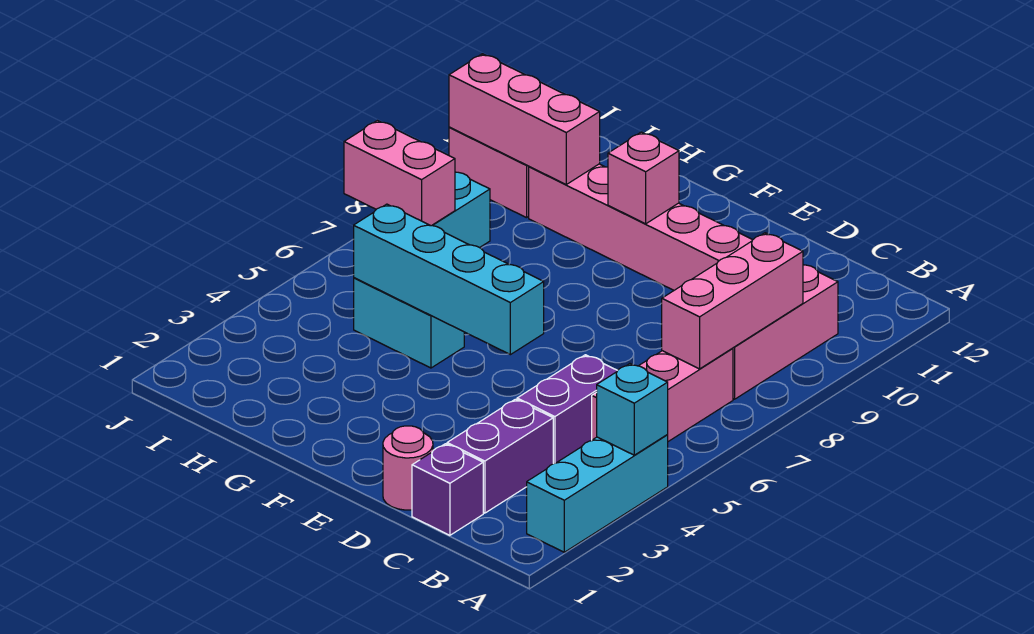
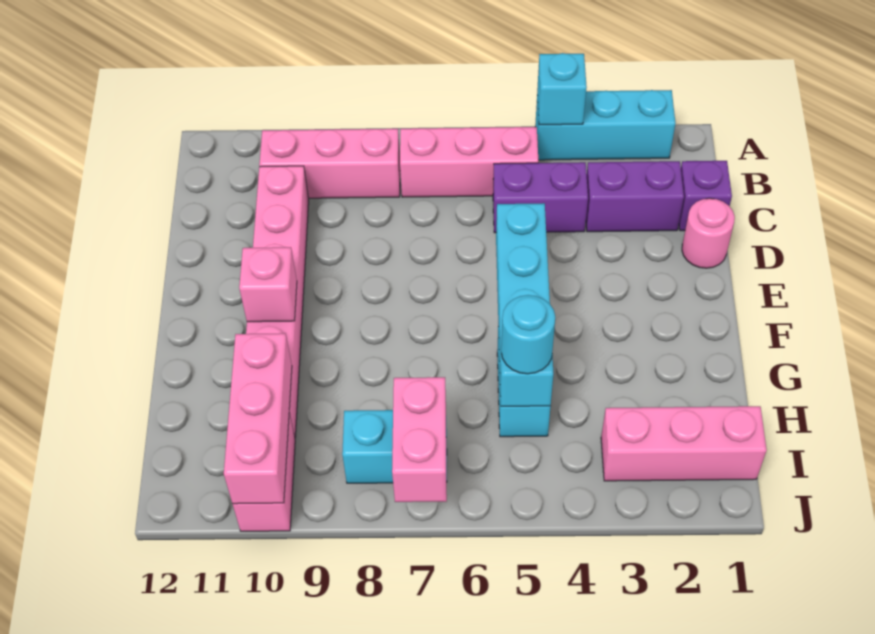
pink 1x3 brick [662,233,803,369] -> pink 1x3 brick moved to [601,406,767,481]
none -> cyan 1x1 round brick [501,295,555,374]

